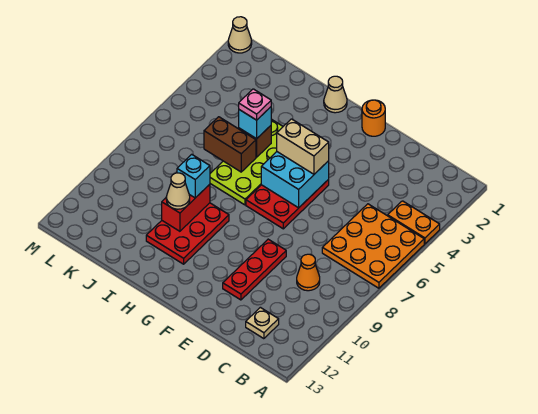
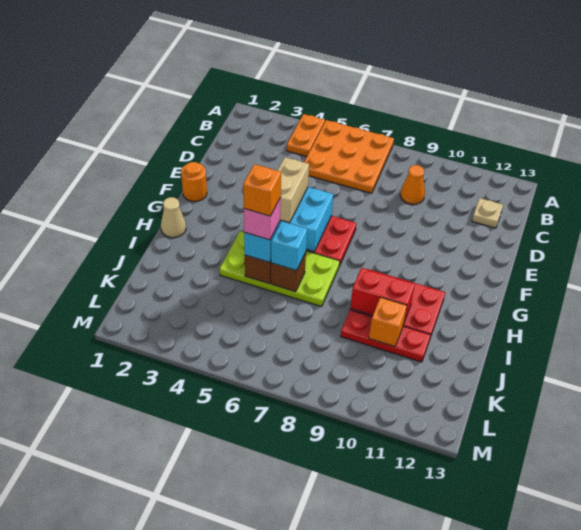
red 1x3 plate [223,239,286,300] -> red 1x3 plate moved to [341,310,431,362]
pink 1x1 plate [239,89,271,120] -> pink 1x1 brick [244,197,281,240]
none -> orange 1x1 brick [243,164,281,216]
brown 1x2 brick [204,117,256,172] -> brown 1x1 brick [271,252,306,292]
cyan 1x1 brick [177,154,210,198] -> cyan 1x1 brick moved to [271,221,307,270]
tan 1x1 cone [166,173,190,209] -> none
none -> orange 1x1 brick [369,297,407,347]
tan 1x1 cone [228,17,252,53] -> none

